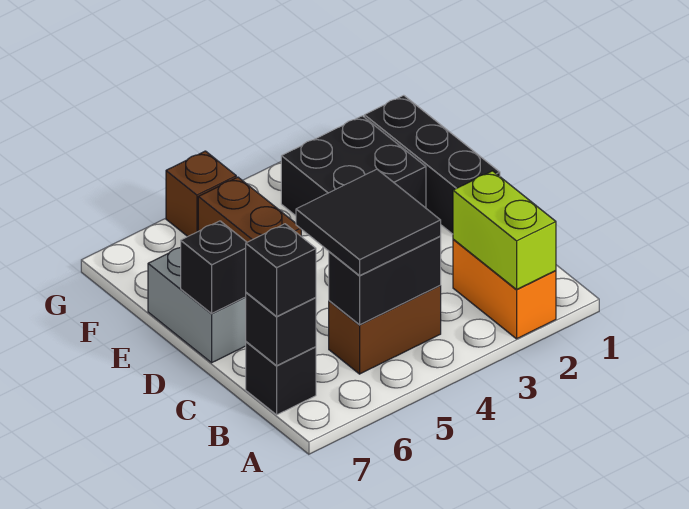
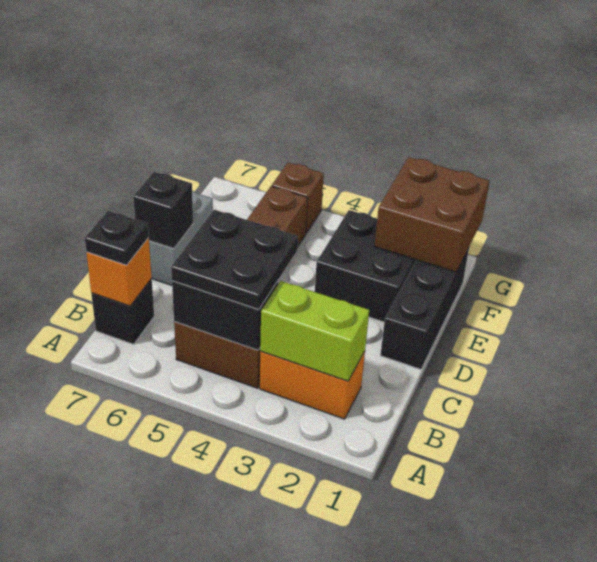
orange 1x2 brick [453,239,556,339] -> orange 1x2 brick turned to [260,351,365,419]
lime 1x2 brick [453,171,556,289] -> lime 1x2 brick turned to [260,281,369,381]
black 2x2 tile [296,169,441,275] -> black 2x2 plate [171,210,298,310]
black 1x1 brick [246,293,316,366] -> orange 1x1 brick [86,238,152,306]
black 1x1 brick [246,224,316,317] -> black 1x1 plate [85,211,149,265]
none -> brown 2x2 brick [374,157,490,272]

